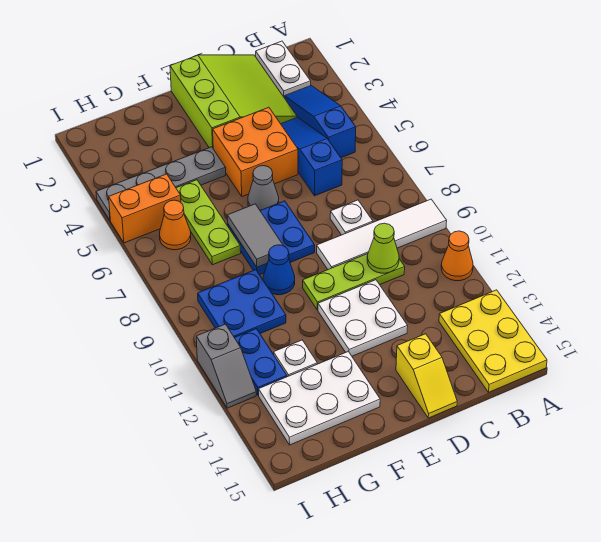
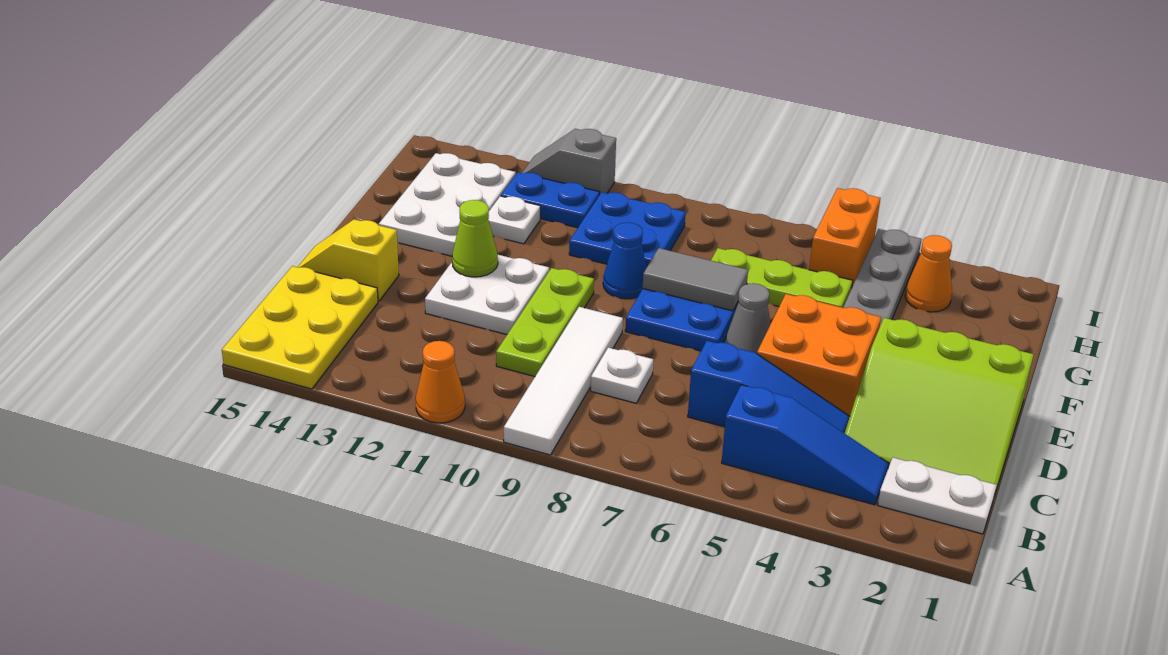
yellow 2x3 plate [439,290,547,392] -> yellow 2x3 plate turned to [222,266,378,389]
lime 1x1 cone [367,223,399,273] -> lime 1x1 cone moved to [452,200,498,277]
orange 1x1 cone [159,200,191,250] -> orange 1x1 cone moved to [905,235,952,312]

